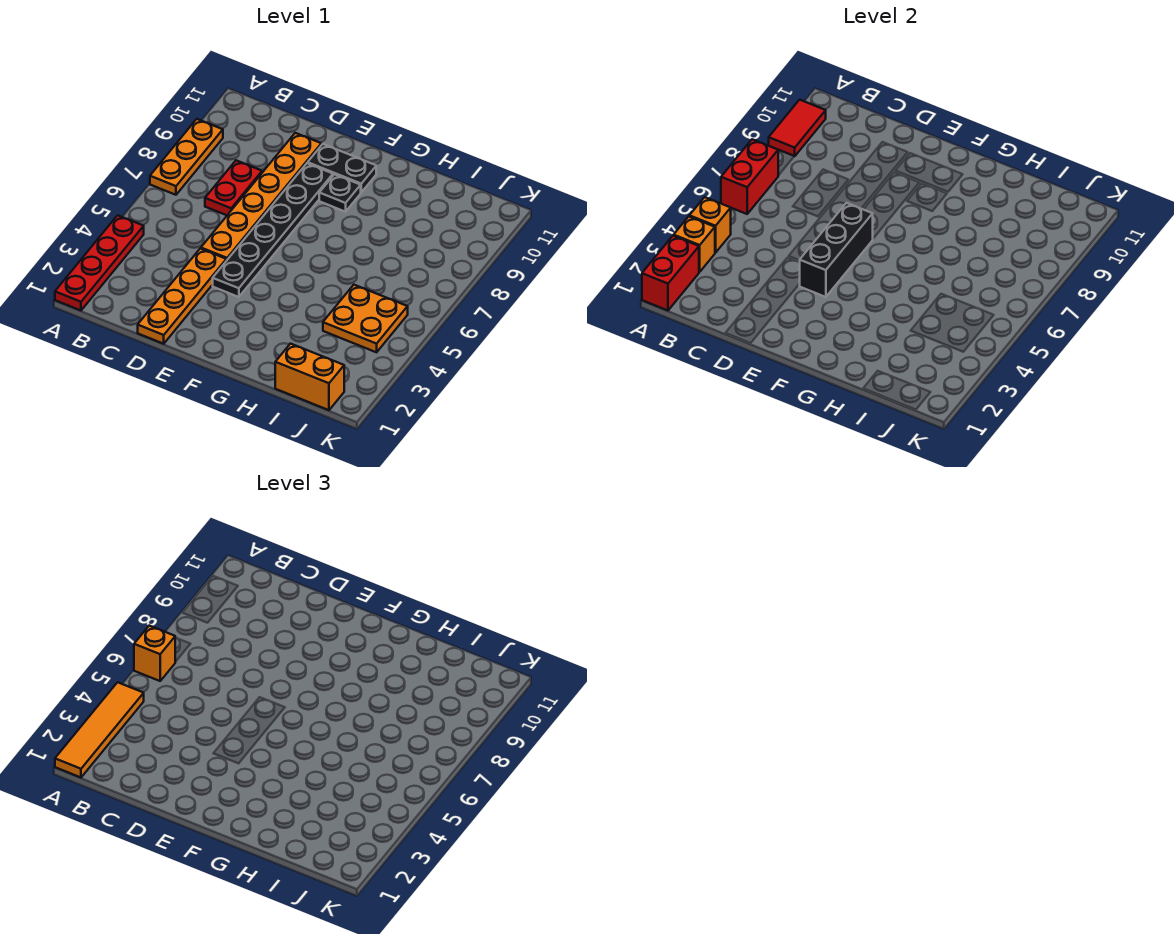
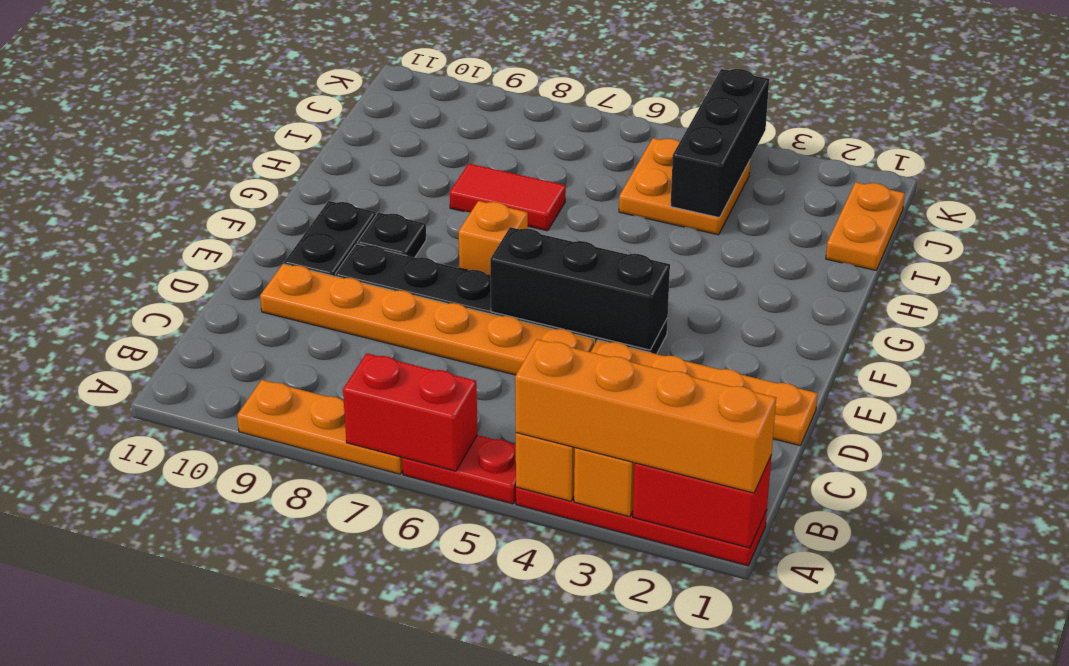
orange 1x4 tile [55,682,144,777] -> orange 1x4 brick [515,339,776,493]
orange 1x1 brick [134,626,175,681] -> orange 1x1 brick moved to [459,201,528,275]
red 1x2 tile [769,100,826,156] -> red 1x2 tile moved to [450,164,566,231]
red 1x2 plate [205,160,262,215] -> red 1x2 plate moved to [402,435,516,504]
orange 1x2 brick [275,344,344,410] -> orange 1x2 plate [826,182,905,270]
none -> black 1x3 brick [671,69,769,218]

